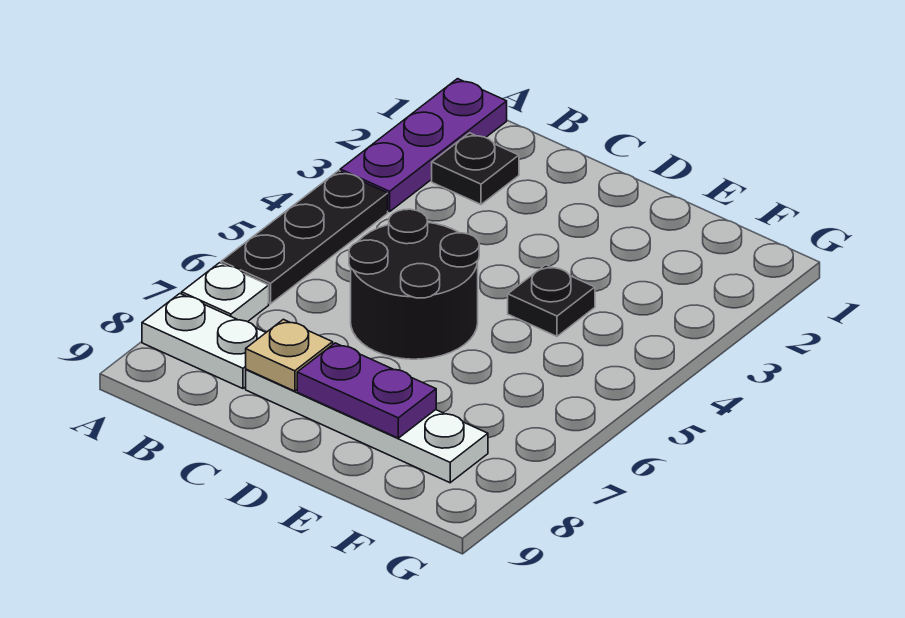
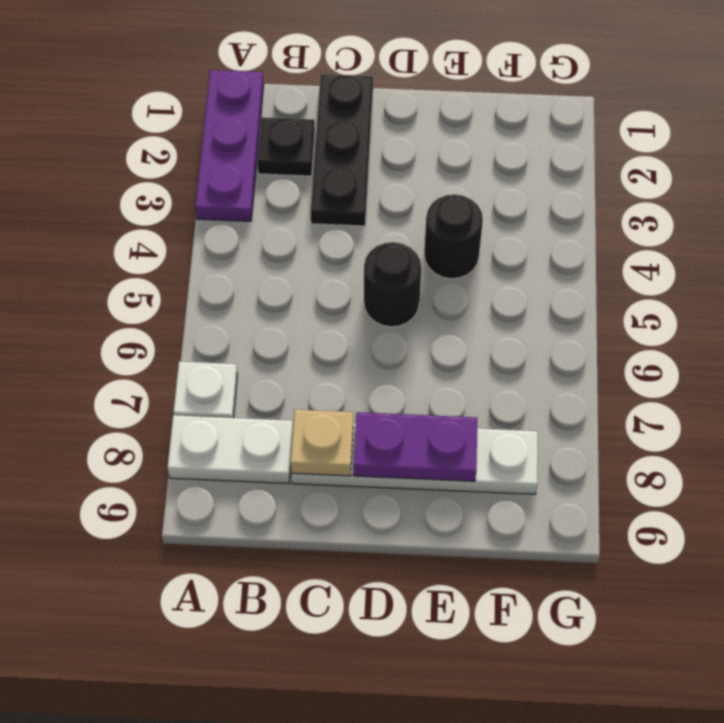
black 1x3 plate [221,171,388,304] -> black 1x3 plate moved to [310,74,373,226]
black 2x2 round brick [349,209,479,359] -> black 1x1 round brick [364,242,421,327]
black 1x1 plate [508,265,595,336] -> black 1x1 round brick [424,194,483,279]

